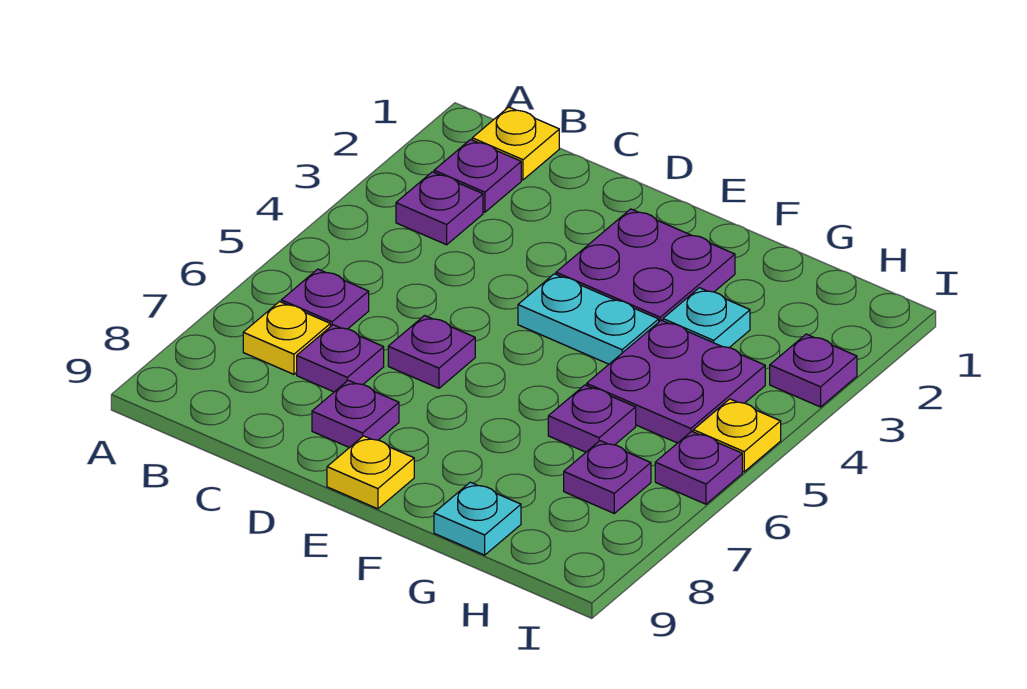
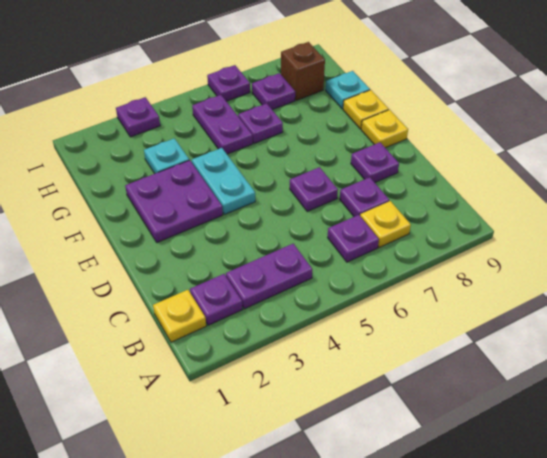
purple 1x1 plate [396,172,483,245] -> purple 1x2 plate [226,244,312,309]
purple 2x2 plate [587,320,765,443] -> purple 1x2 plate [192,95,253,154]
none -> brown 1x1 brick [281,42,325,100]
yellow 1x1 plate [693,399,781,472] -> yellow 1x1 plate moved to [343,90,389,129]

